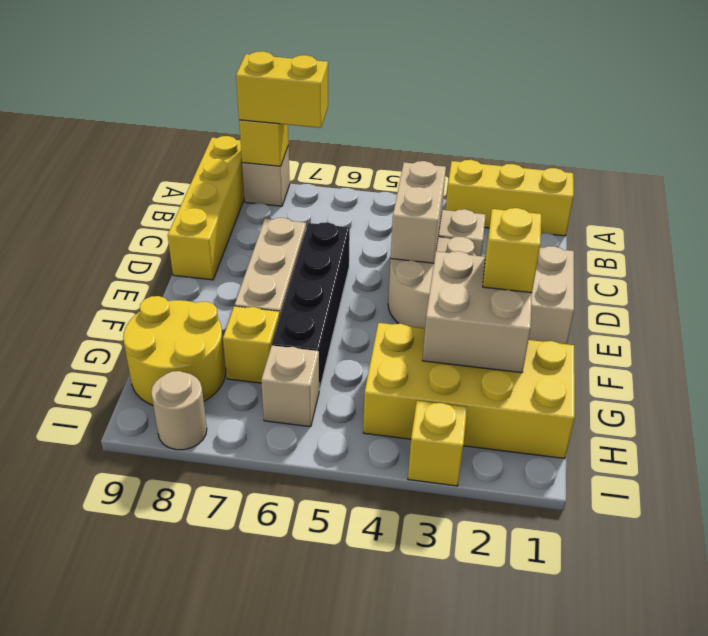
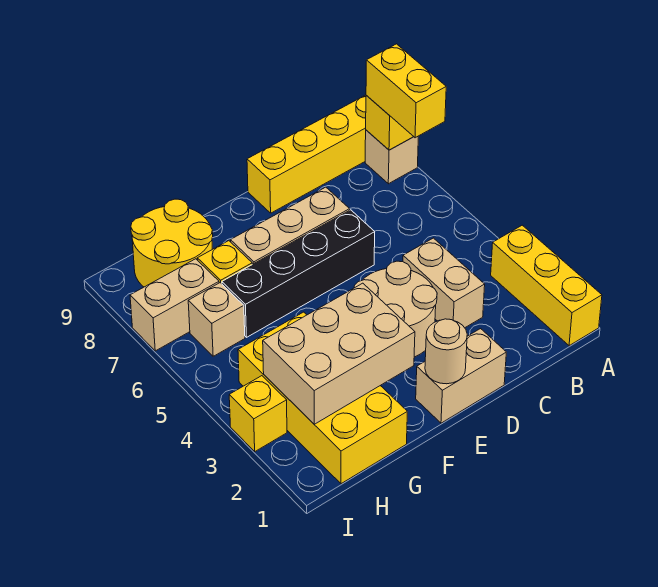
tan 1x2 brick [391,161,446,263] -> tan 1x2 brick moved to [130,259,219,351]
tan 2x2 brick [422,251,532,373] -> tan 2x3 brick [263,283,415,424]
yellow 1x1 brick [483,208,541,293] -> none
tan 1x1 round brick [151,371,207,450] -> tan 1x1 round brick moved to [425,319,467,384]

